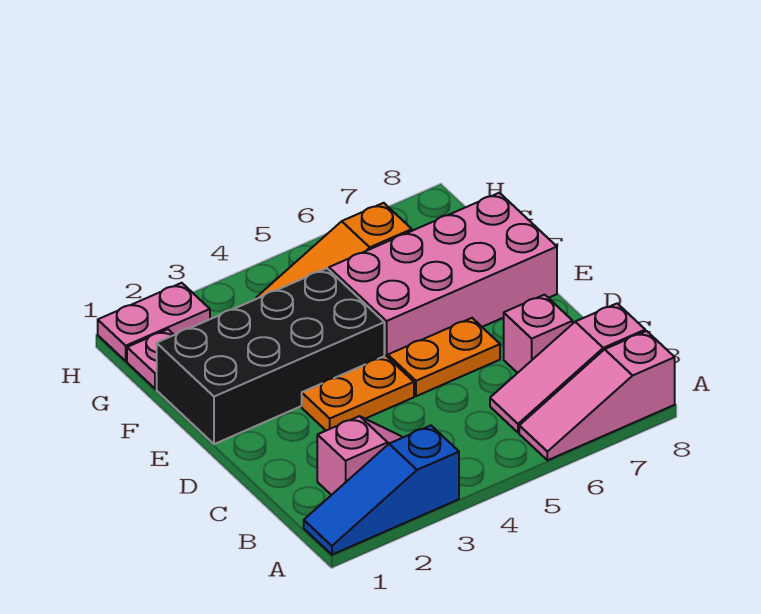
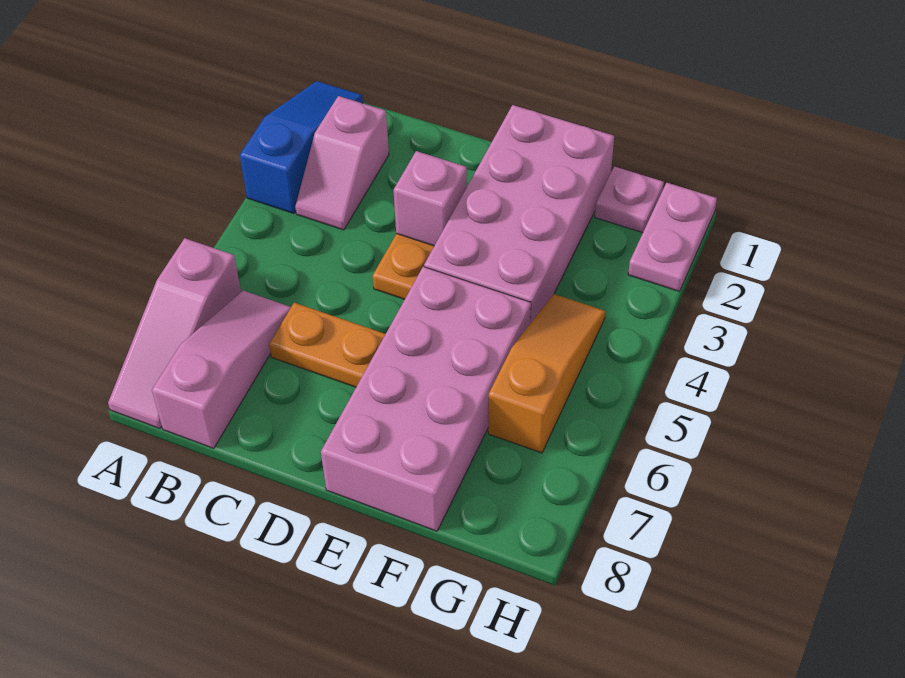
pink 1x3 slope [519,331,675,460] -> pink 1x3 slope turned to [108,238,241,429]
pink 1x1 brick [504,295,573,373] -> pink 1x1 brick moved to [394,151,467,246]
orange 1x2 plate [388,318,500,396] -> orange 1x2 plate turned to [269,303,385,387]
black 2x4 brick [157,268,384,444] -> pink 2x4 brick [424,105,614,324]

